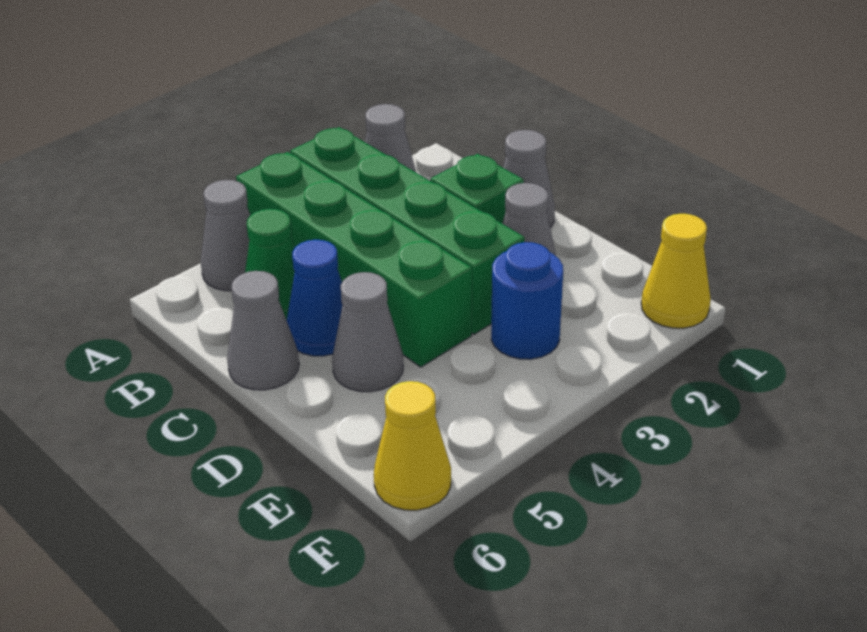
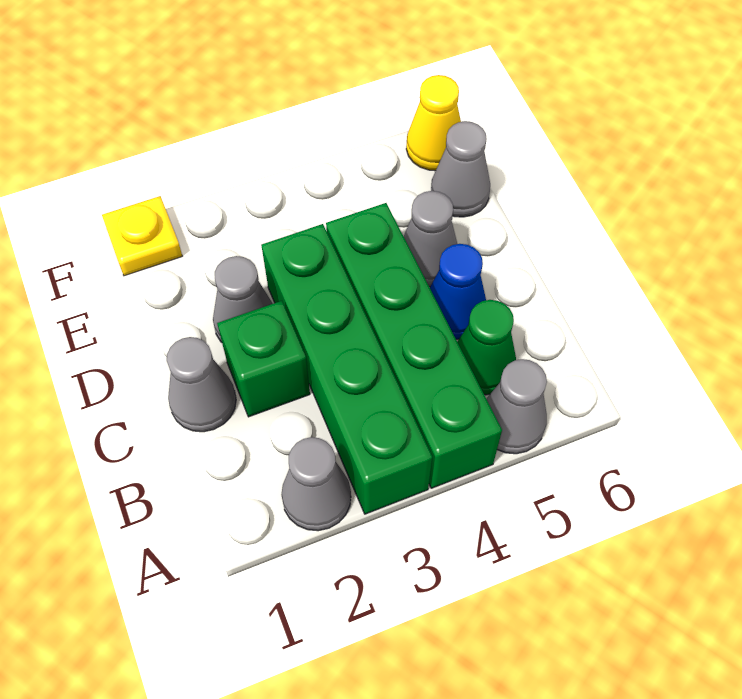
grey 1x1 cone [227,271,299,390] -> grey 1x1 cone moved to [431,121,490,217]
blue 1x1 round brick [491,242,563,359] -> none
yellow 1x1 cone [641,214,711,328] -> yellow 1x1 plate [102,196,182,276]

